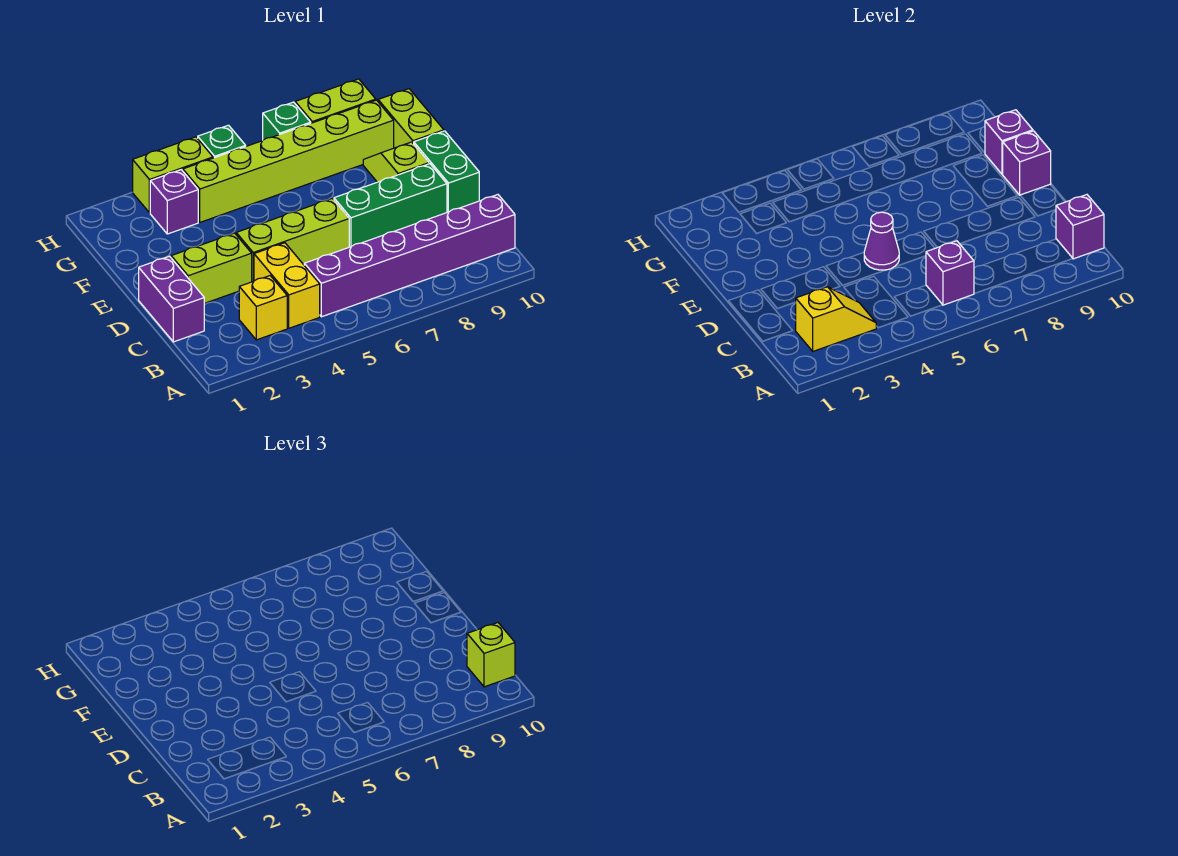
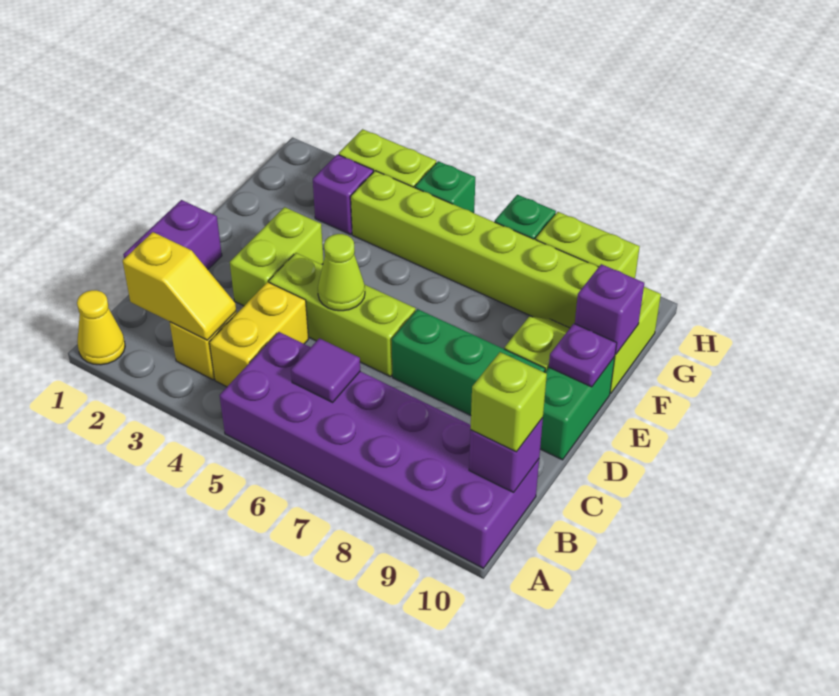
none -> yellow 1x1 cone [77,290,125,365]
purple 1x6 brick [304,195,515,317] -> purple 2x6 brick [220,332,539,568]
purple 1x1 brick [926,241,974,305] -> purple 1x1 tile [291,338,360,402]
lime 1x2 brick [171,233,252,303] -> lime 1x2 brick turned to [230,207,324,306]
purple 1x1 cone [864,212,899,270] -> lime 1x1 cone [318,234,365,311]
purple 1x1 brick [1003,131,1051,195] -> purple 1x1 plate [549,324,617,387]

